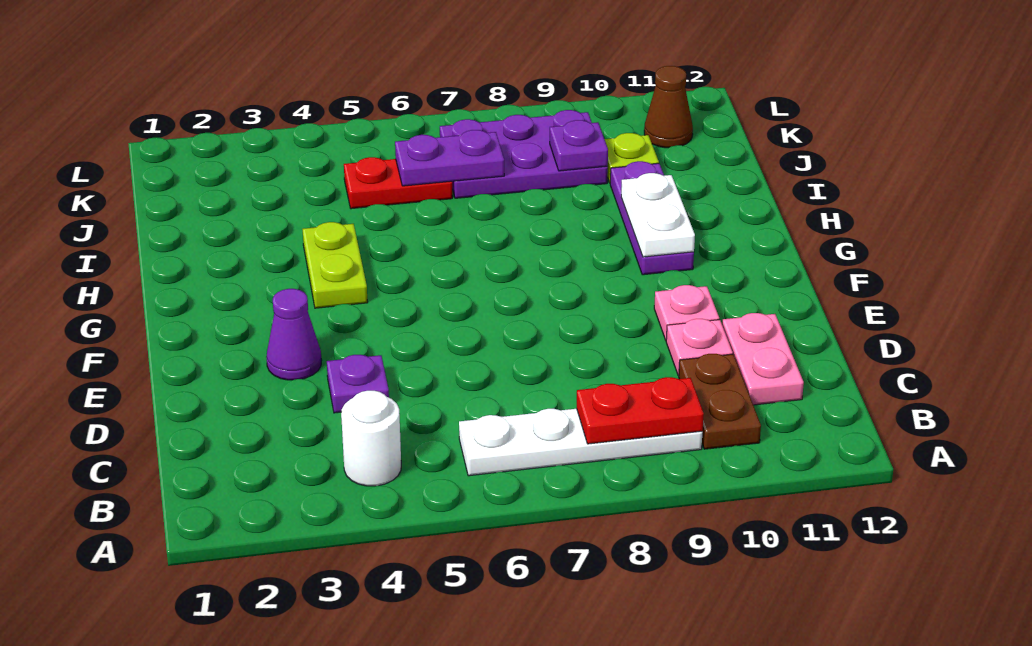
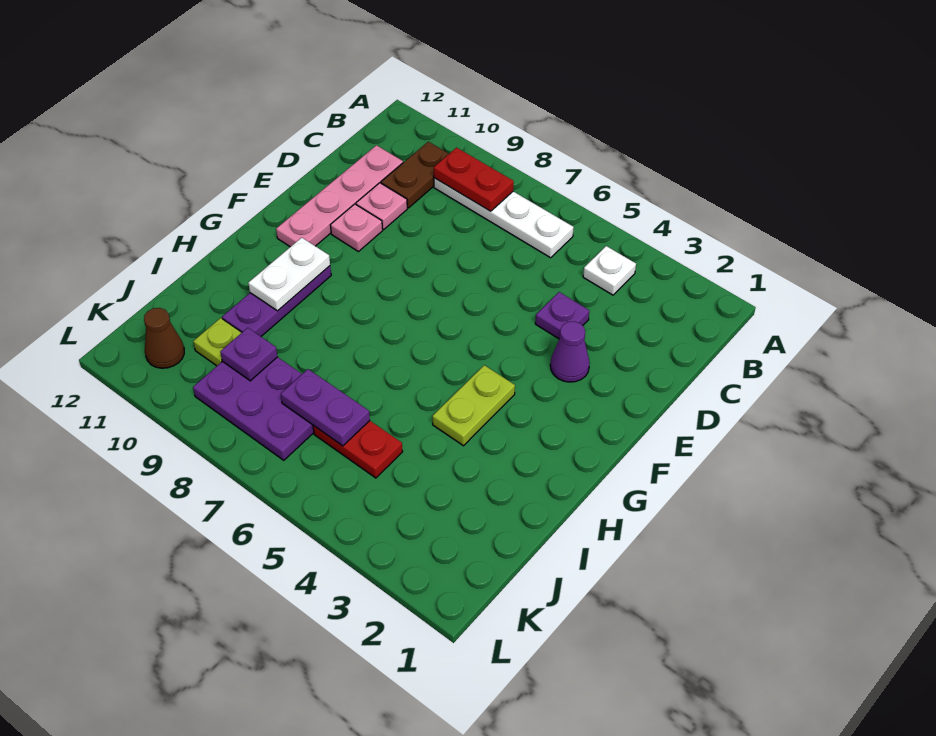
white 1x1 round brick [341,391,401,486] -> white 1x1 plate [583,246,636,295]
pink 1x2 plate [722,313,804,405] -> pink 1x4 plate [276,145,403,247]

